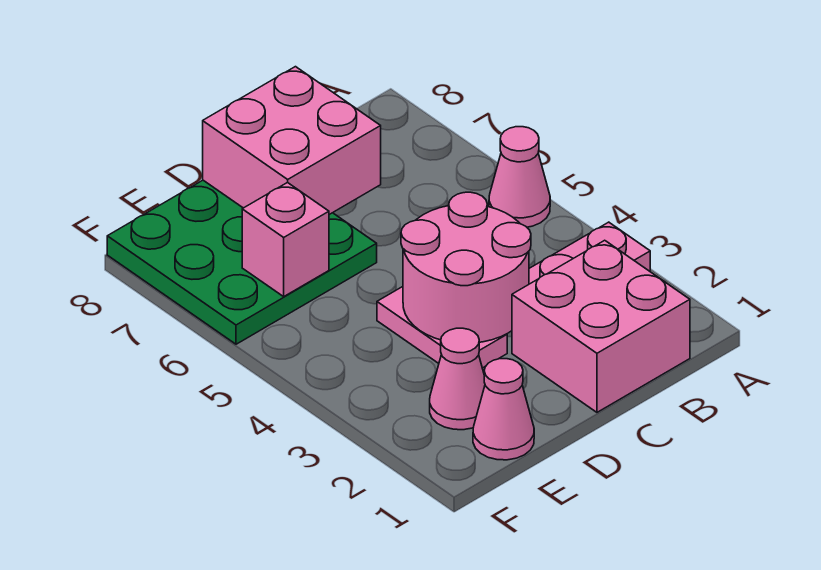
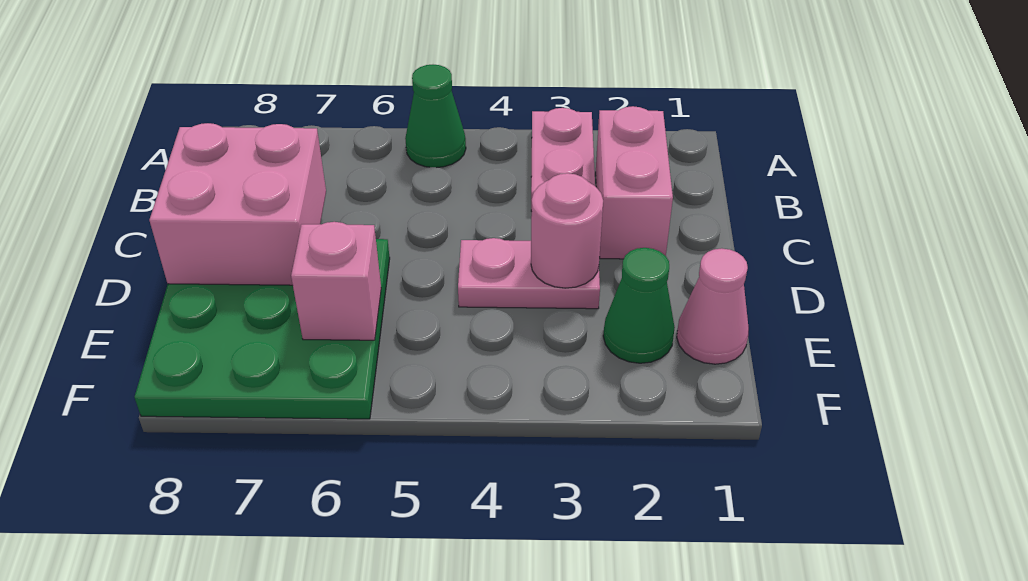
pink 1x1 cone [489,127,550,227] -> green 1x1 cone [405,65,466,168]
pink 2x2 brick [512,240,690,412] -> pink 1x2 brick [596,106,673,259]
pink 2x2 round brick [401,192,531,342] -> pink 1x1 round brick [531,173,603,288]
pink 1x1 cone [430,328,485,430] -> green 1x1 cone [603,248,675,363]

